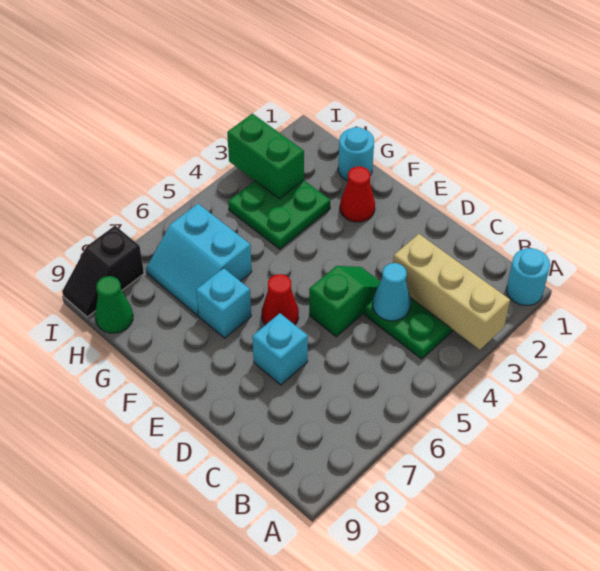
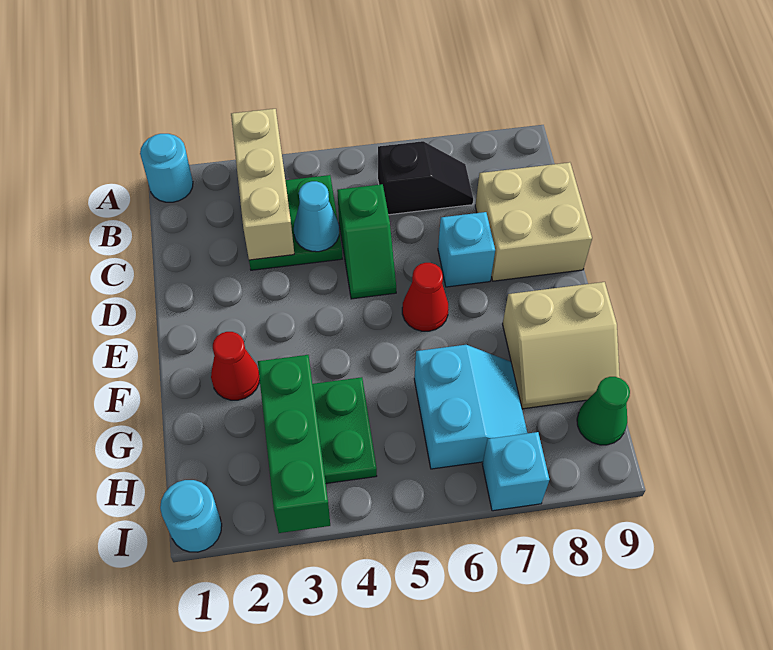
none -> tan 2x2 brick [475,162,592,281]
green 1x2 slope [309,266,380,337] -> green 1x2 slope turned to [337,184,396,299]
cyan 1x1 brick [196,268,251,338] -> cyan 1x1 brick moved to [482,432,549,511]
none -> tan 2x2 slope [503,282,620,409]
cyan 1x1 round brick [338,127,374,181] -> cyan 1x1 round brick moved to [160,480,222,552]
green 1x2 brick [227,114,304,199] -> green 1x3 brick [258,355,330,533]
black 1x2 slope [62,226,144,317] -> black 1x2 slope moved to [378,141,473,215]

